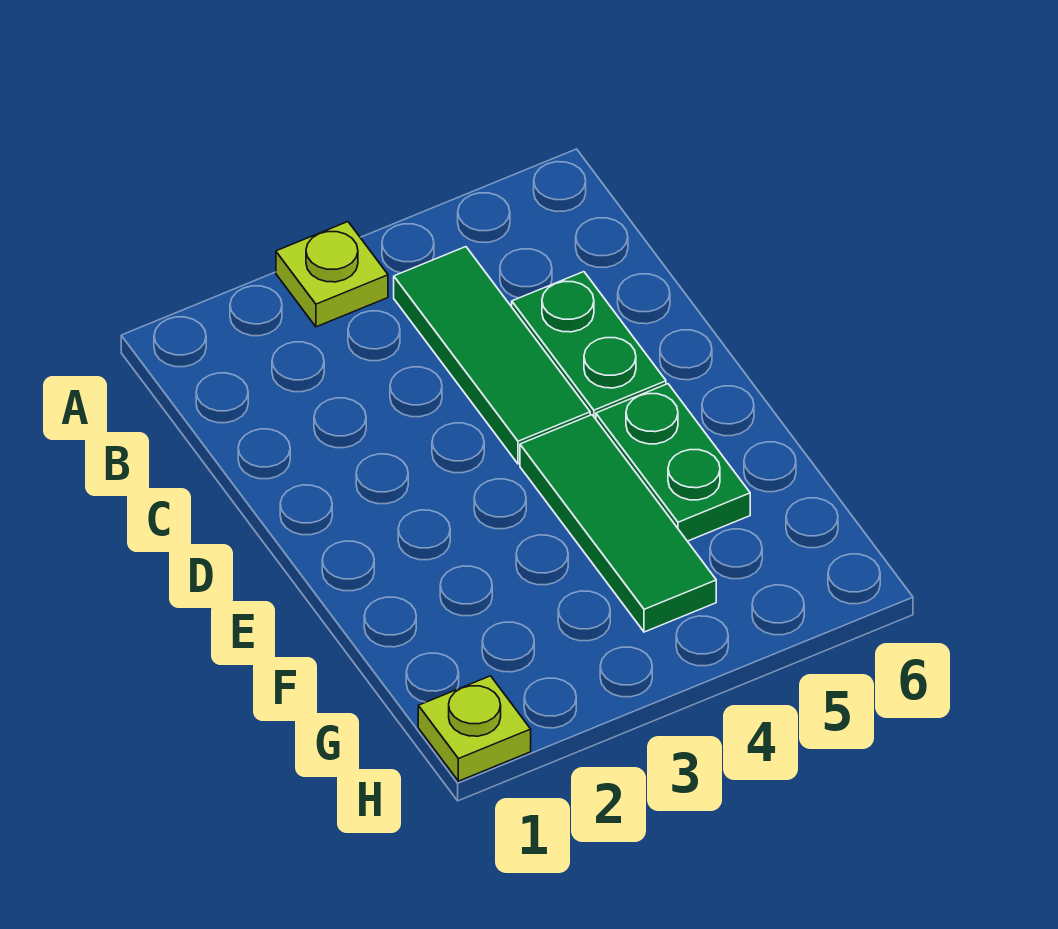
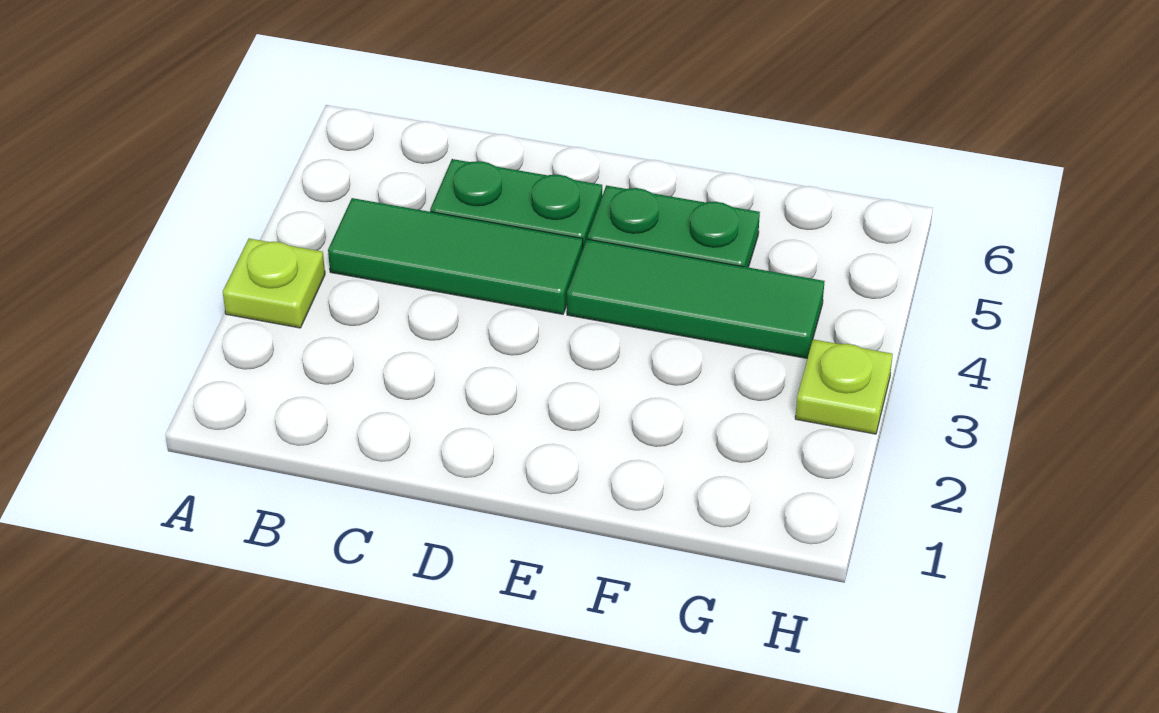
lime 1x1 plate [418,676,531,781] -> lime 1x1 plate moved to [795,339,893,434]

